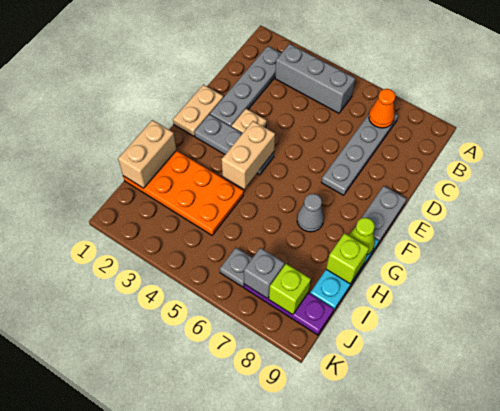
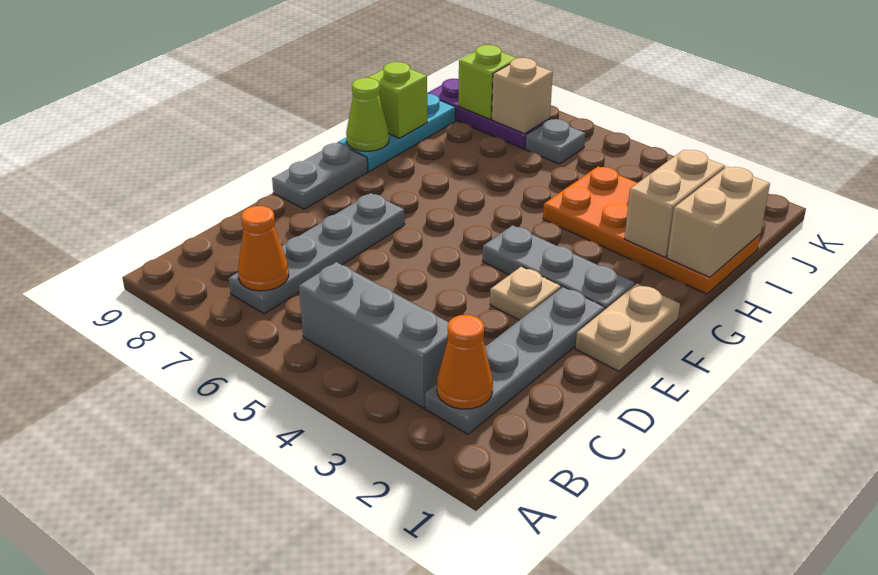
none -> orange 1x1 cone [437,315,493,409]
tan 1x2 brick [222,121,275,189] -> tan 1x2 brick moved to [624,150,725,257]
grey 1x1 cone [297,194,324,232] -> none
grey 1x1 brick [244,248,285,299] -> tan 1x1 brick [492,58,553,134]

